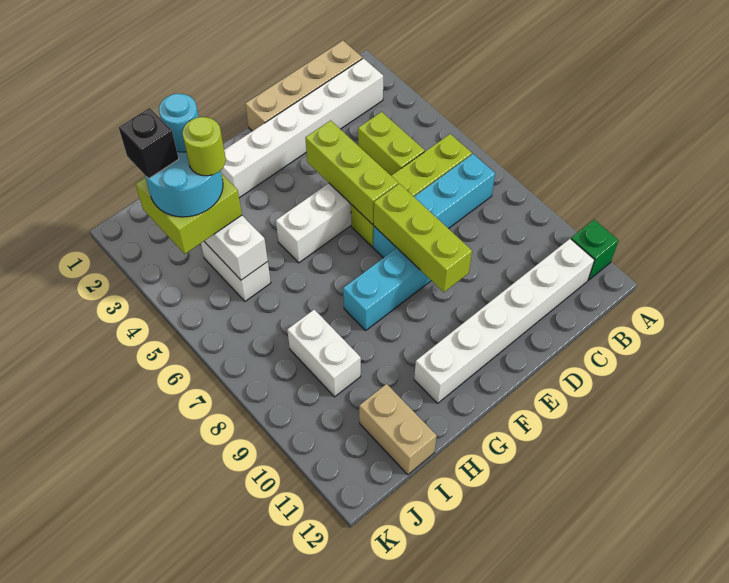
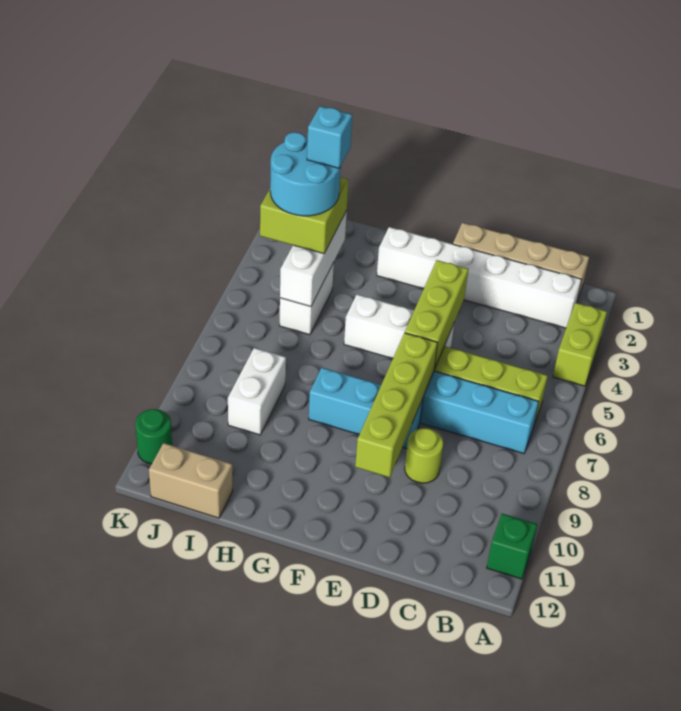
white 1x6 brick [414,239,594,403] -> none
lime 1x2 brick [358,112,425,175] -> lime 1x2 brick moved to [553,303,607,386]
lime 1x3 brick [374,184,472,292] -> lime 1x4 brick [355,333,438,477]
cyan 1x1 round brick [159,94,199,152] -> cyan 1x1 brick [307,106,352,168]
lime 1x1 round brick [182,117,226,176] -> lime 1x1 round brick moved to [405,428,443,483]
tan 1x2 brick [359,384,437,475] -> tan 1x2 brick turned to [149,443,233,518]
black 1x1 brick [119,108,179,179] -> none
none -> green 1x1 round brick [135,409,172,464]

